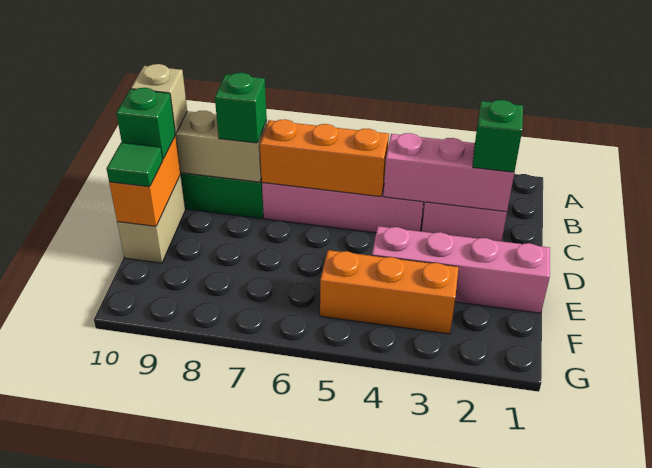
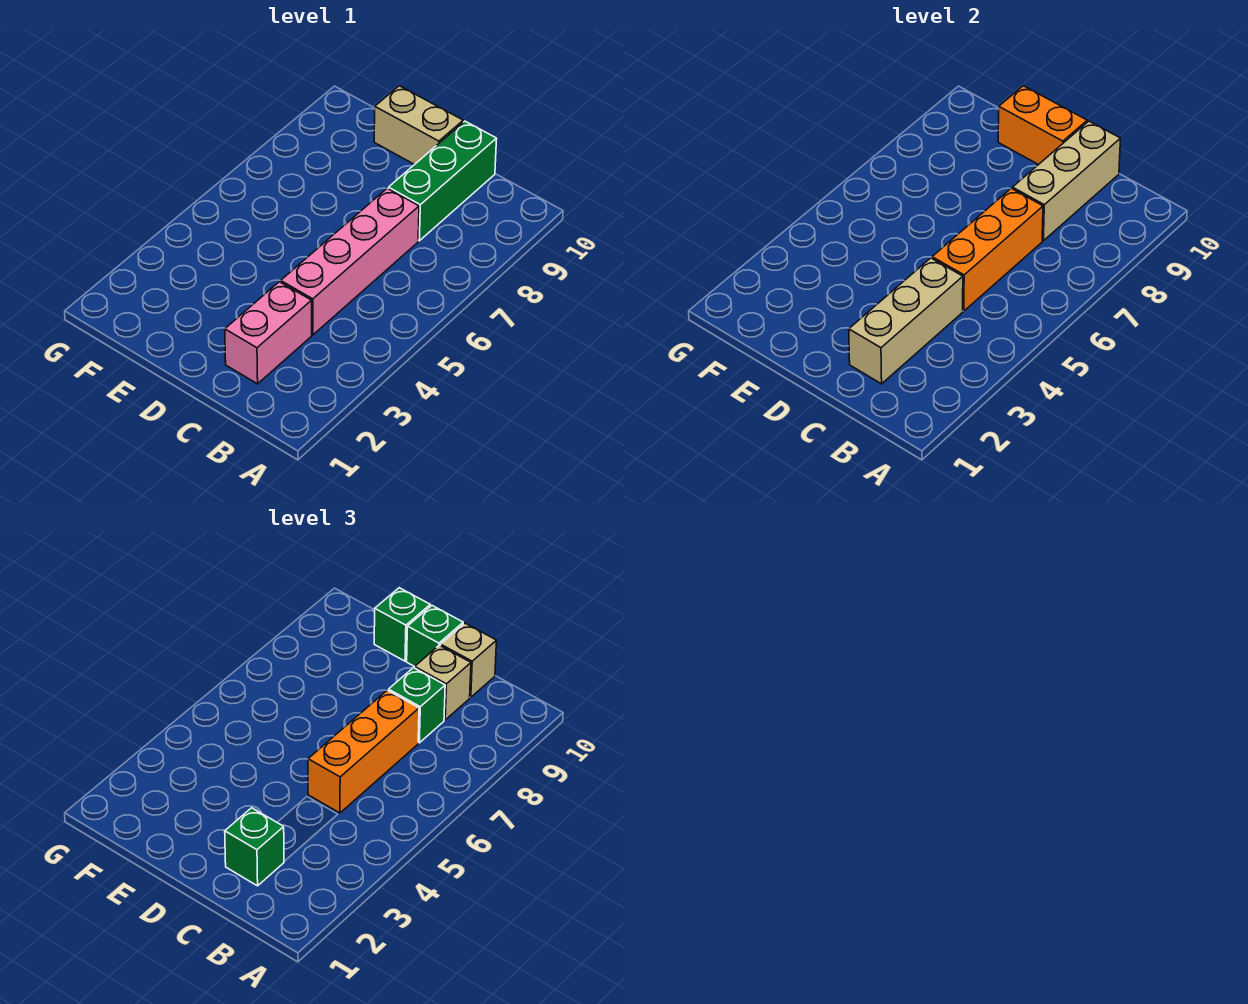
pink 1x3 brick [383,133,514,212] -> tan 1x3 brick [849,258,963,384]
none -> tan 1x1 brick [415,645,471,720]
pink 1x4 brick [372,226,550,313] -> none
green 1x1 tile [106,143,163,187] -> green 1x1 brick [374,588,430,661]
orange 1x3 brick [320,250,458,334] -> orange 1x3 brick moved to [308,690,419,813]

